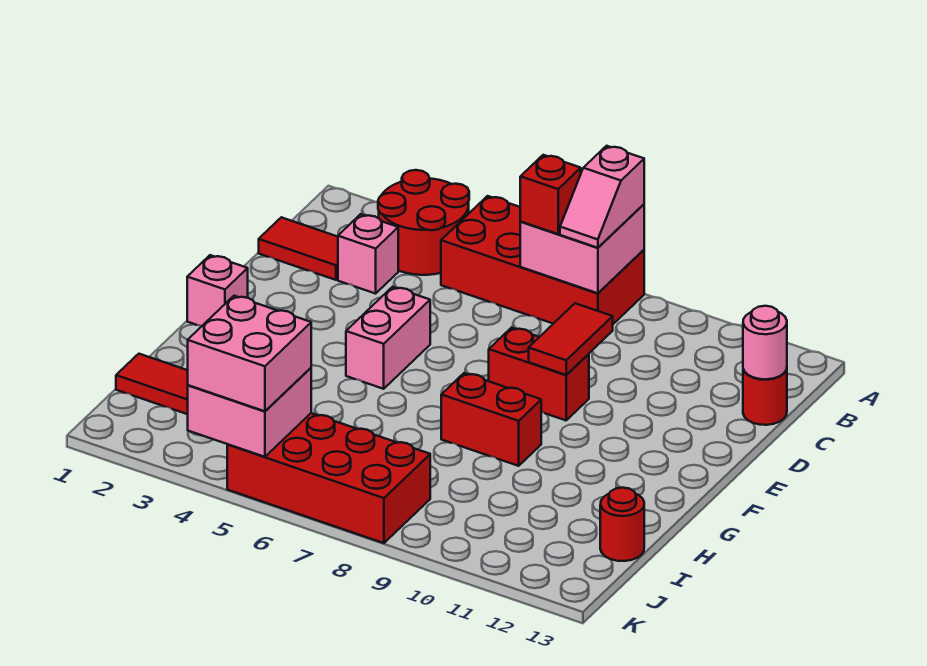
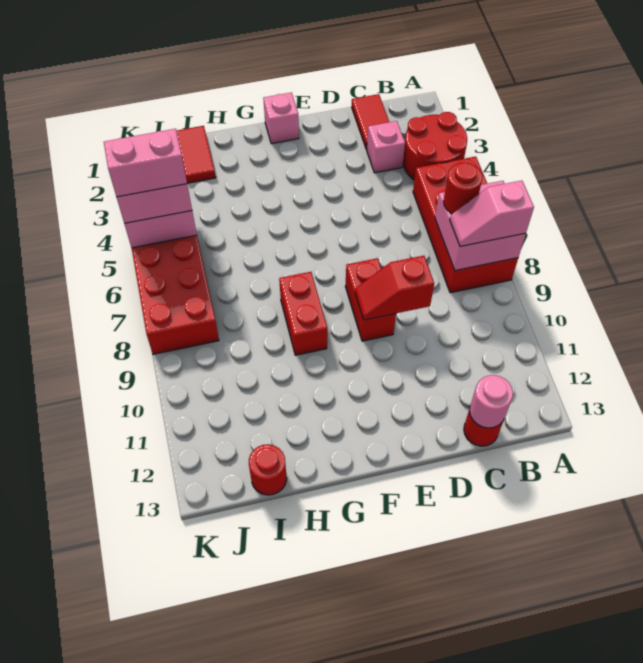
red 1x1 brick [520,155,581,234] -> red 1x1 round brick [443,163,483,214]
red 1x2 tile [529,303,613,375] -> red 1x2 slope [355,256,434,320]
pink 1x2 brick [346,287,430,389] -> pink 1x2 brick moved to [104,129,187,197]

